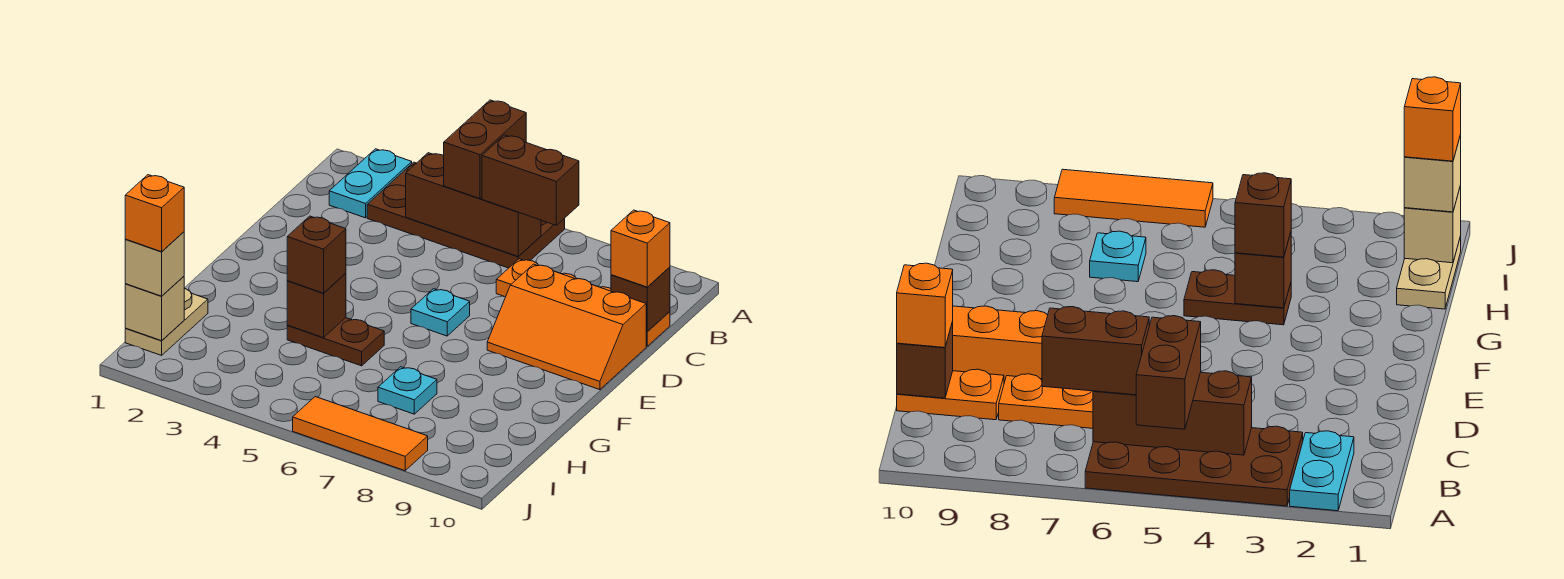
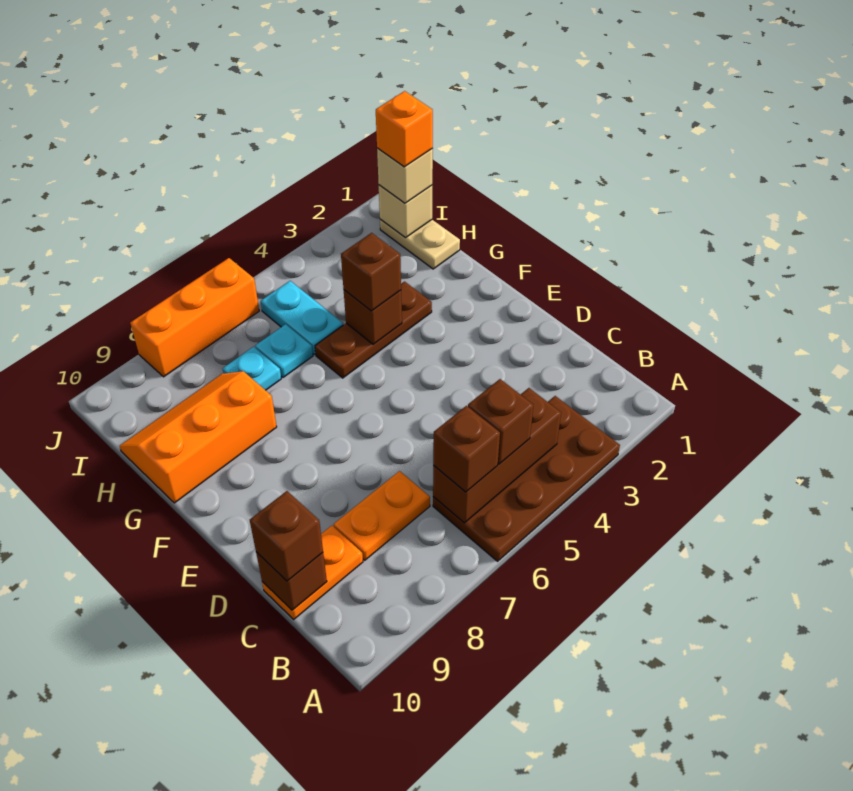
cyan 1x2 plate [329,149,412,218] -> cyan 1x2 plate moved to [261,281,343,355]
brown 1x2 brick [444,100,526,199] -> brown 1x1 brick [468,379,533,464]
brown 1x2 brick [482,135,579,225] -> brown 1x1 brick [433,406,500,492]
orange 1x1 brick [611,210,670,287] -> brown 1x1 brick [250,491,323,581]
orange 2x3 slope [487,264,646,390] -> orange 2x3 slope moved to [120,371,277,503]
cyan 1x1 plate [411,289,470,336] -> cyan 1x1 plate moved to [256,324,313,377]
brown 1x2 plate [287,318,384,366] -> brown 1x3 plate [315,282,432,378]
orange 1x3 tile [293,397,428,471] -> orange 1x3 brick [130,258,259,377]

